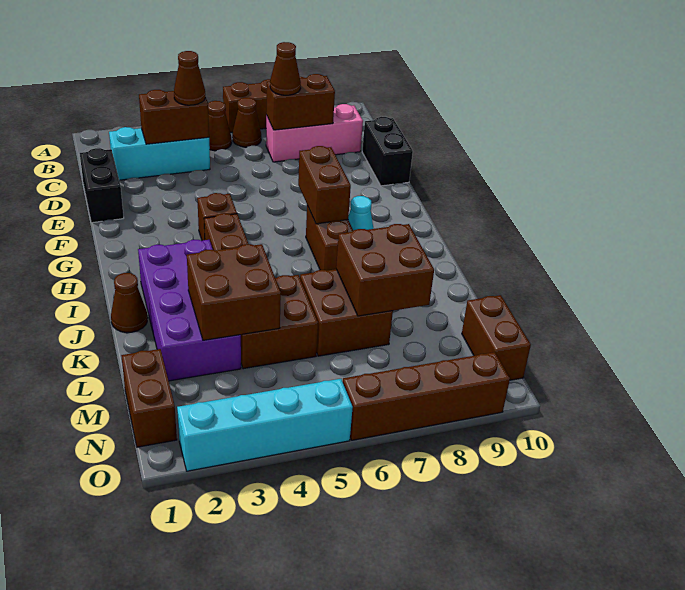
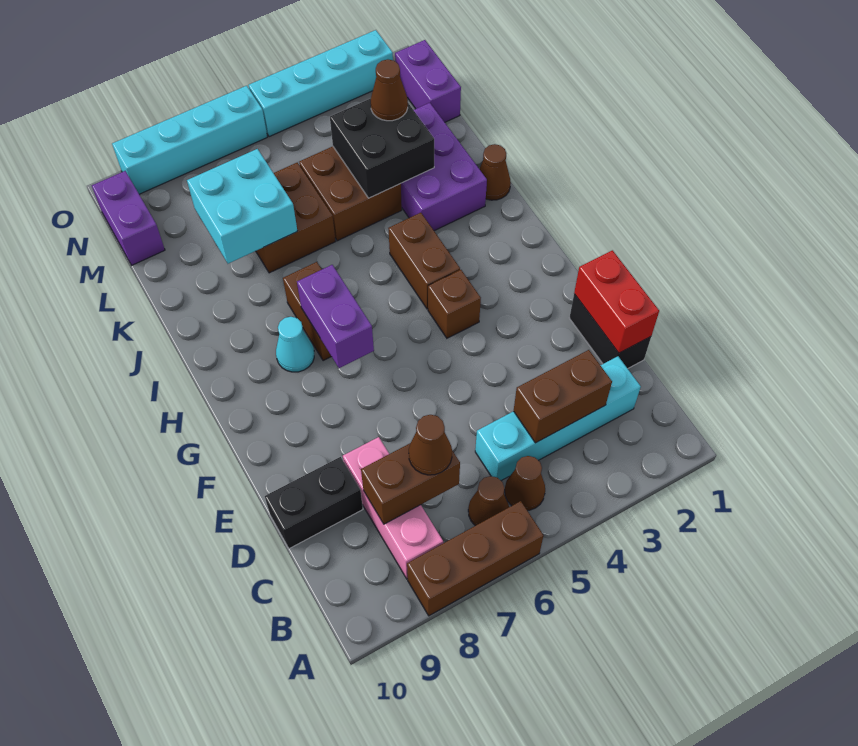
cyan 1x3 brick [109,127,210,180] -> cyan 1x4 brick [475,356,641,481]
brown 1x1 cone [174,51,205,105] -> brown 1x1 cone moved to [371,59,408,121]
pink 1x3 brick [266,104,363,162] -> pink 1x3 brick turned to [343,437,443,579]
none -> red 1x2 brick [574,250,659,353]
black 1x2 brick [362,117,413,186] -> black 1x2 brick turned to [265,457,363,549]
brown 1x2 brick [298,146,351,224] -> purple 1x2 brick [297,265,374,368]
purple 2x4 brick [138,240,241,381] -> purple 2x3 brick [401,103,487,231]
brown 2x2 brick [187,244,281,340] -> black 2x2 brick [330,98,434,198]
brown 2x2 brick [336,224,434,316] -> cyan 2x2 brick [187,149,297,264]
brown 1x2 brick [121,349,177,447] -> purple 1x2 brick [395,40,461,122]
brown 1x2 brick [462,295,531,380] -> purple 1x2 brick [92,171,165,265]
brown 1x4 brick [343,352,510,440] -> cyan 1x4 brick [112,86,267,194]

